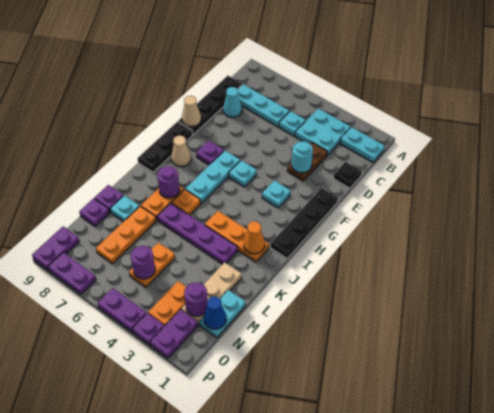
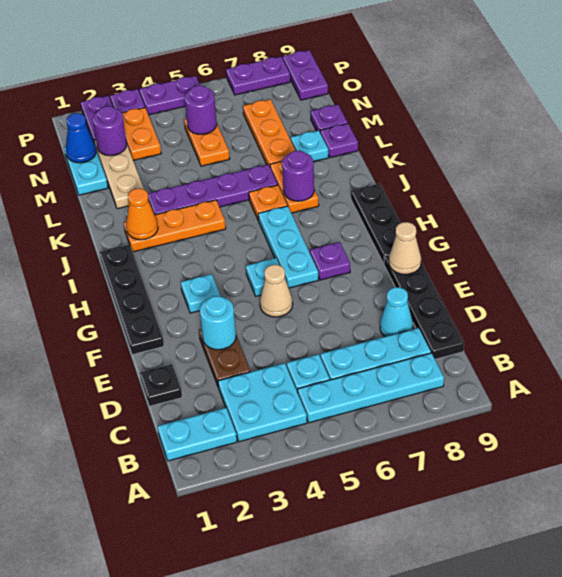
none -> cyan 1x4 plate [298,353,444,423]
tan 1x1 cone [171,135,191,167] -> tan 1x1 cone moved to [260,265,293,317]

